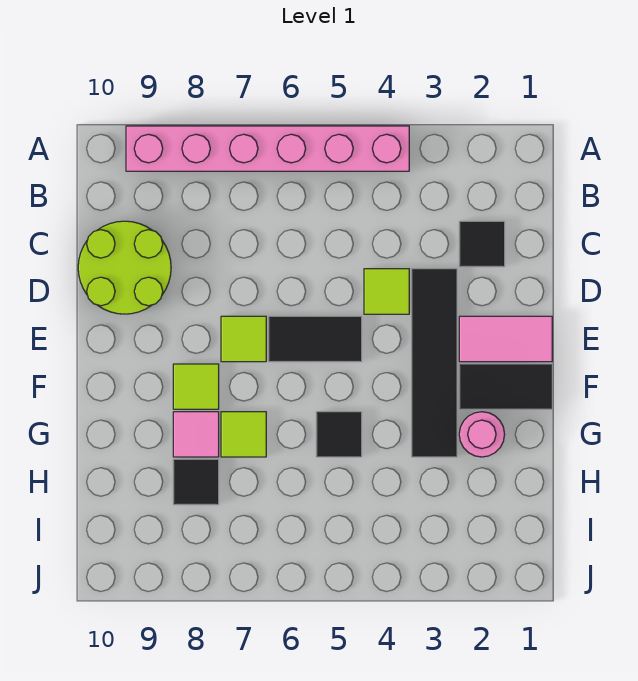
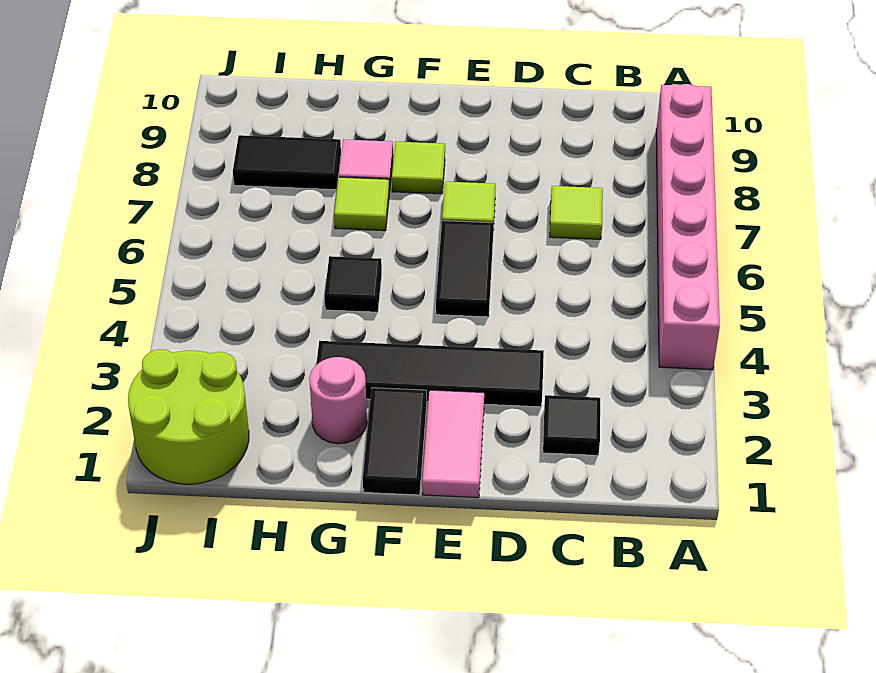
lime 2x2 round brick [78,221,171,314] -> lime 2x2 round brick moved to [128,349,249,484]
lime 1x1 tile [364,269,409,314] -> lime 1x1 tile moved to [550,186,603,239]
black 1x1 tile [173,459,219,505] -> black 1x2 tile [233,135,341,190]

